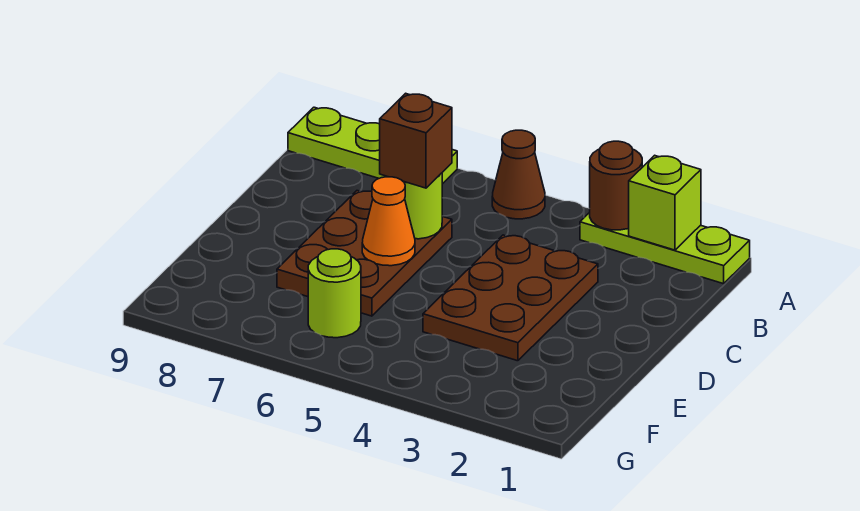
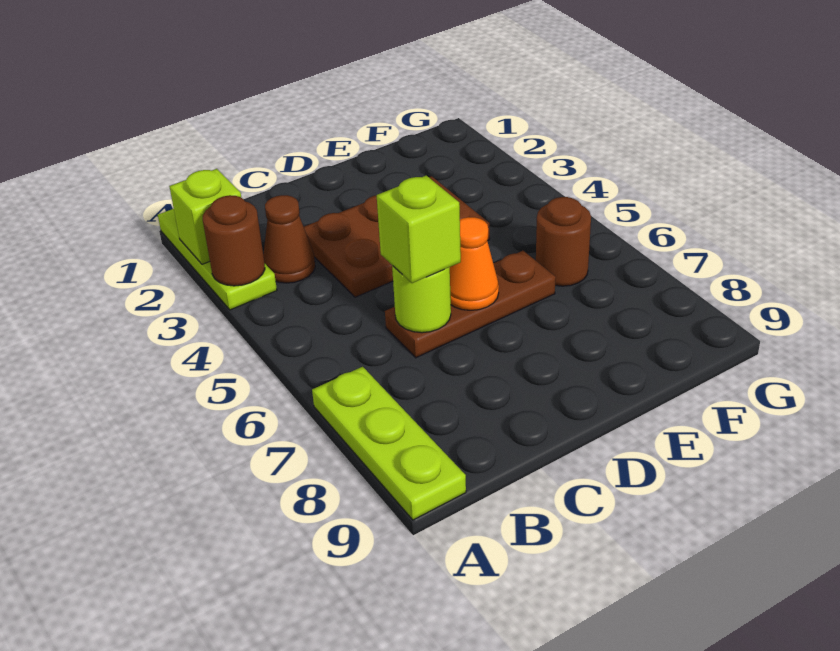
brown 1x1 cone [492,130,545,219] -> brown 1x1 cone moved to [263,195,315,283]
brown 2x3 plate [277,191,452,316] -> brown 1x3 plate [385,251,556,358]
brown 1x1 brick [380,93,452,188] -> lime 1x1 brick [377,176,461,283]
lime 1x1 round brick [308,249,361,338] -> brown 1x1 round brick [536,197,591,286]

